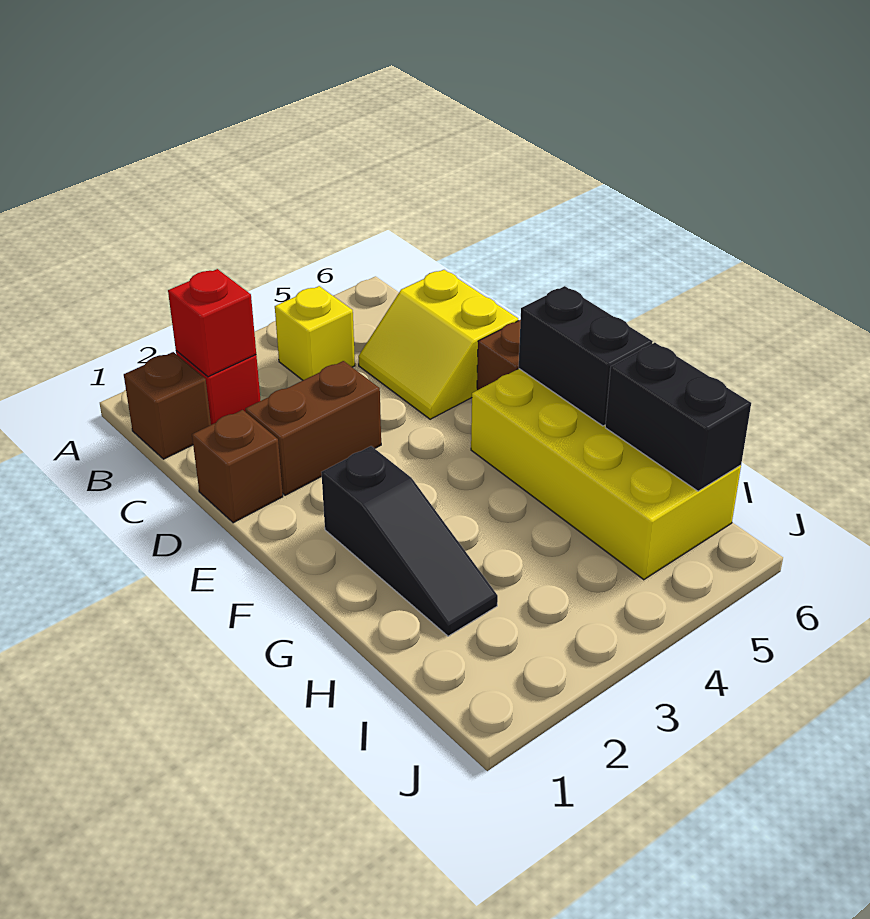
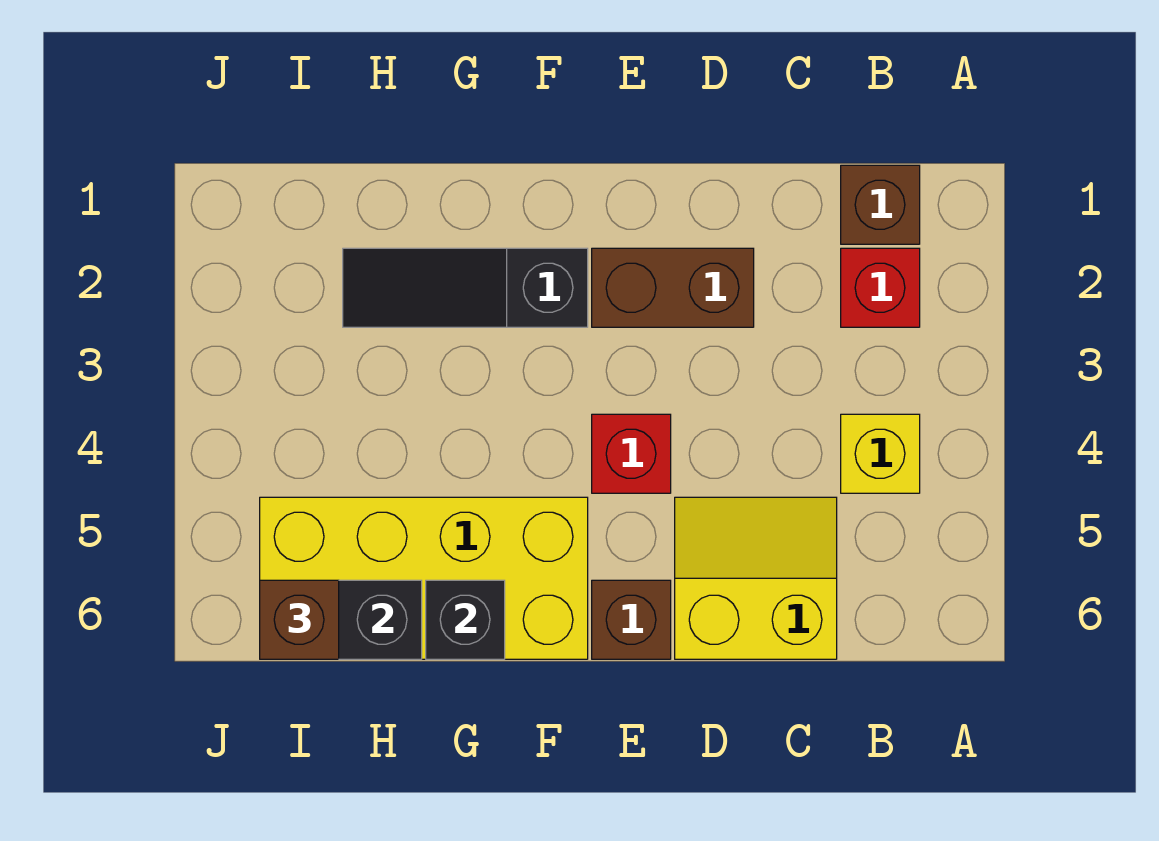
red 1x1 brick [168,269,256,377] -> red 1x1 brick moved to [592,414,671,493]
brown 1x1 brick [192,410,283,523] -> brown 1x1 brick moved to [260,580,339,659]
brown 1x2 brick [245,361,381,495] -> brown 1x2 brick turned to [592,248,754,327]
black 1x2 brick [519,286,653,426] -> black 1x1 brick [426,580,505,659]

